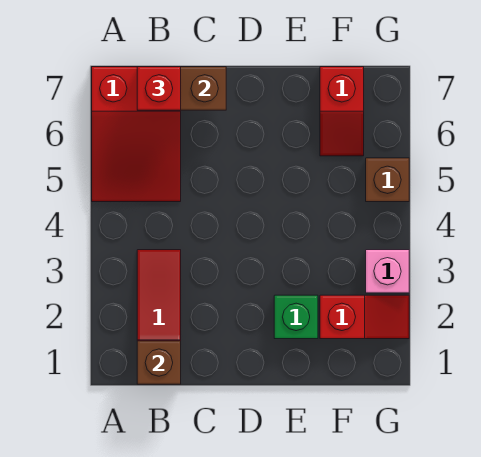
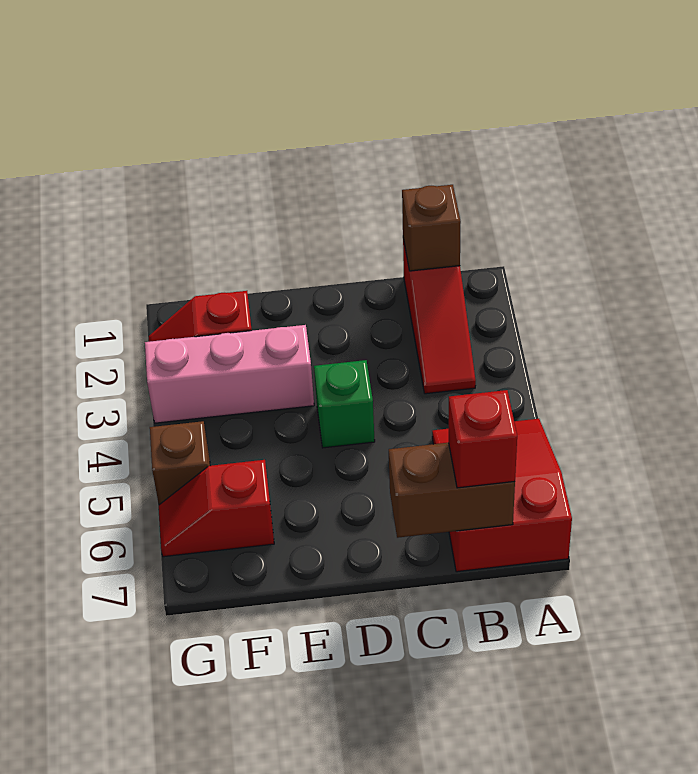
green 1x1 brick [274,295,318,339] -> green 1x1 brick moved to [314,360,375,448]
red 1x2 slope [320,67,364,156] -> red 1x2 slope turned to [159,460,274,557]
pink 1x1 brick [366,250,409,293] -> pink 1x3 brick [145,325,314,423]

